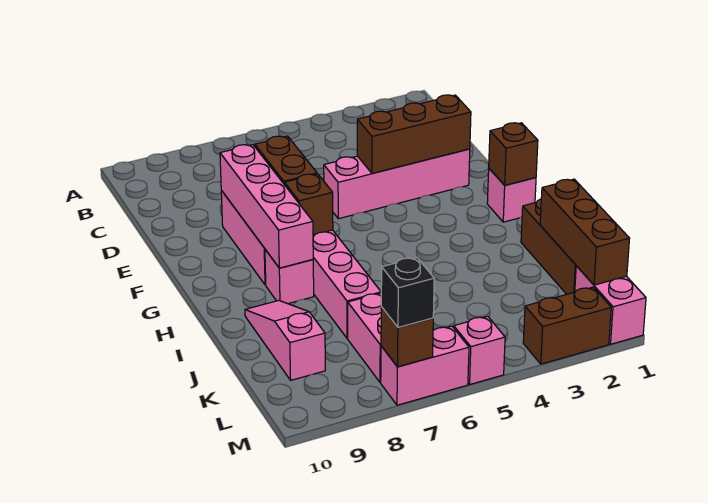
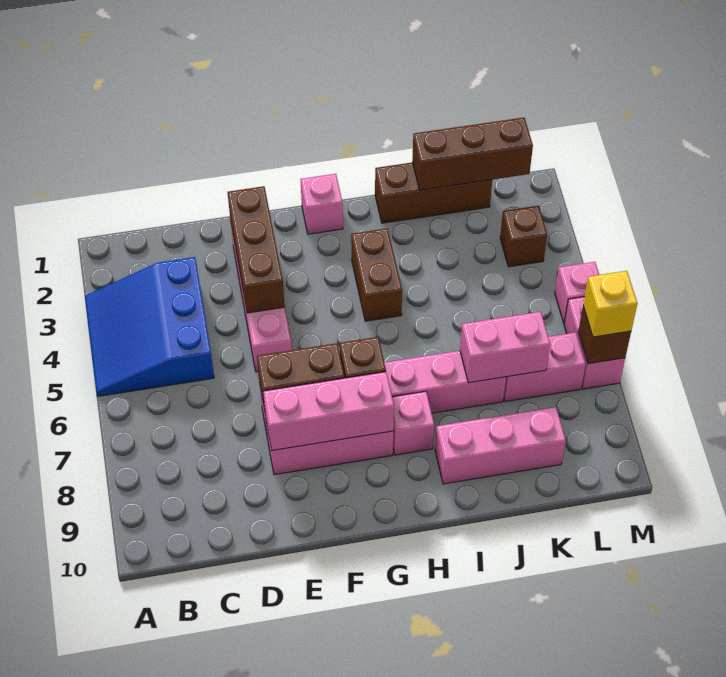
none -> blue 3x3 slope [85,257,214,396]
pink 1x4 brick [220,145,313,268] -> pink 1x3 brick [263,372,394,450]
brown 1x1 brick [489,123,538,185] -> brown 1x1 brick moved to [500,206,547,267]
pink 1x3 slope [245,301,325,380] -> pink 1x3 brick [435,407,566,484]
pink 1x2 brick [575,266,646,344] -> pink 1x2 brick moved to [460,312,550,383]
brown 1x2 brick [523,287,611,364] -> brown 1x2 brick moved to [351,228,402,321]
black 1x1 brick [381,258,434,327] -> yellow 1x1 brick [583,271,638,337]

